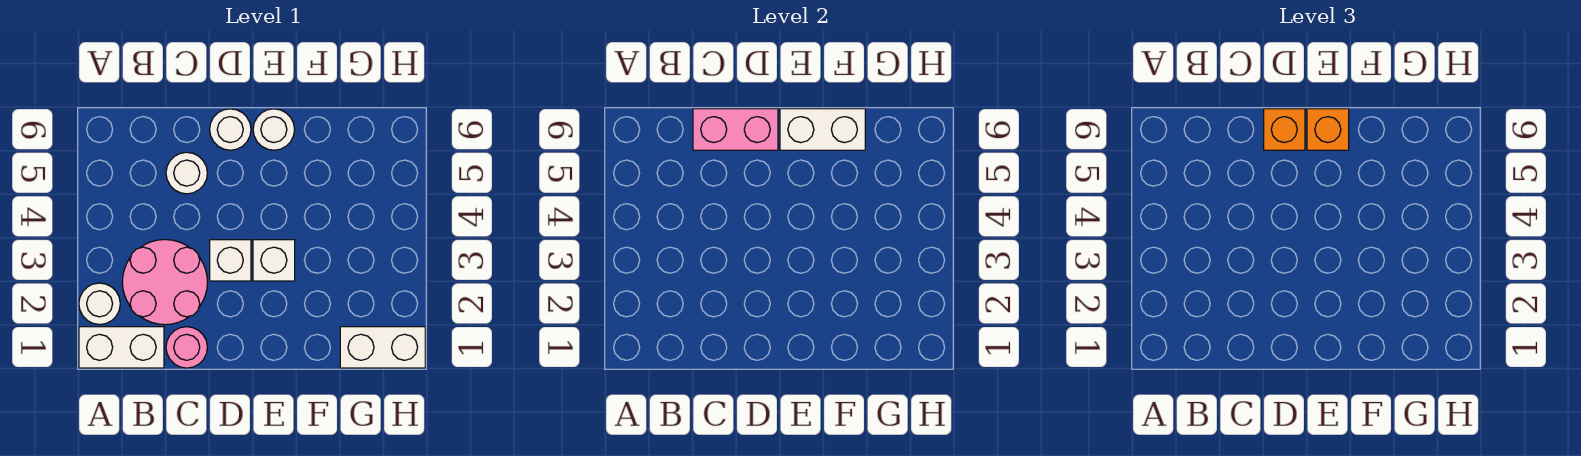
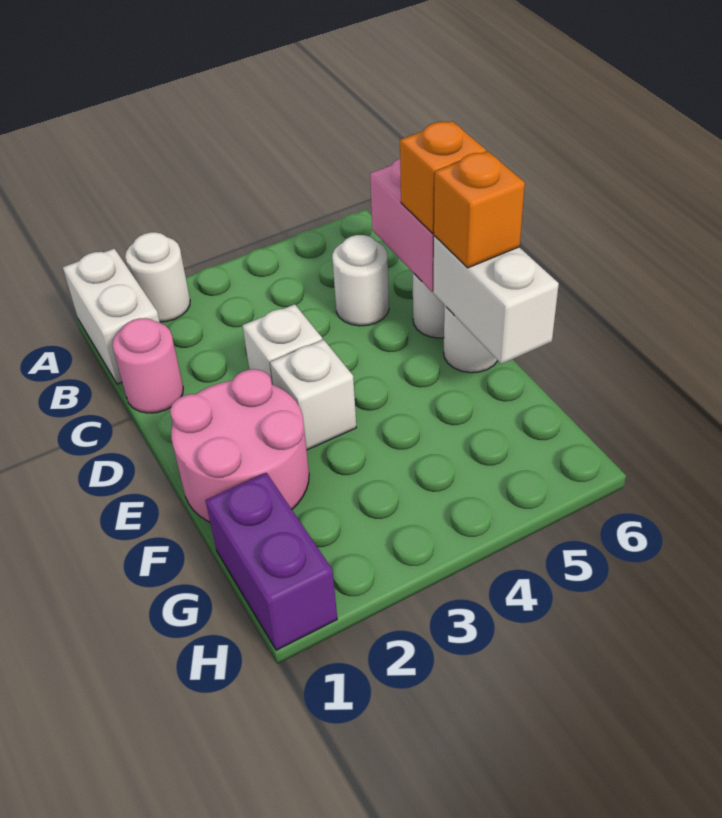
pink 2x2 round brick [122,240,207,325] -> pink 2x2 round brick moved to [170,369,309,522]
white 1x2 brick [340,327,425,368] -> purple 1x2 brick [206,473,337,650]

